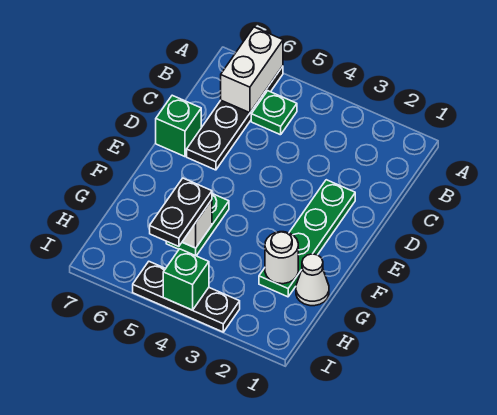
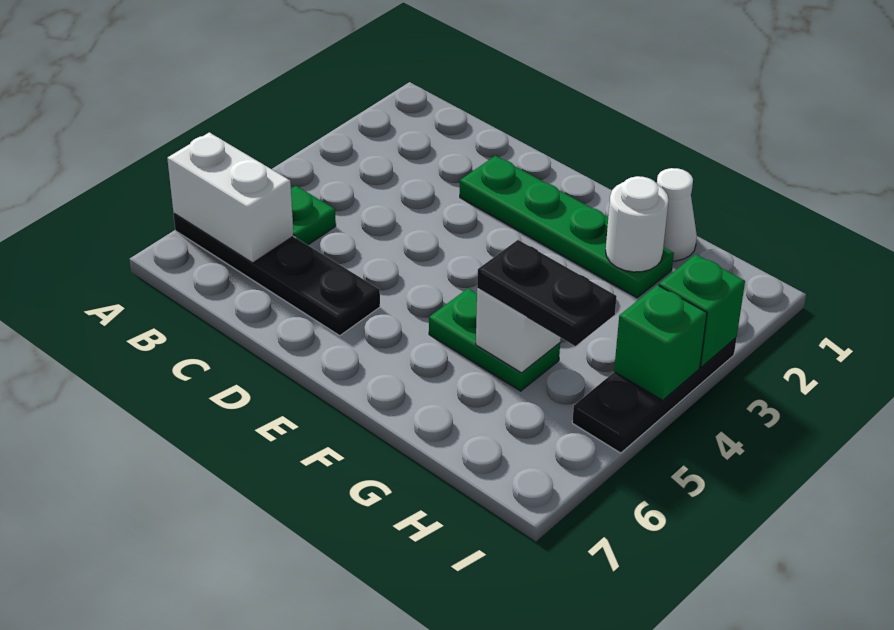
green 1x1 brick [156,95,201,157] -> green 1x1 brick moved to [659,254,745,367]

